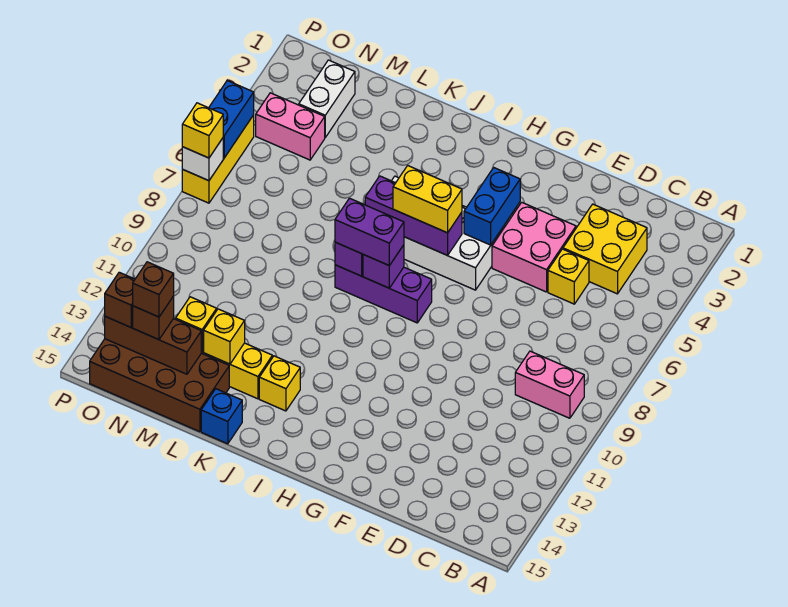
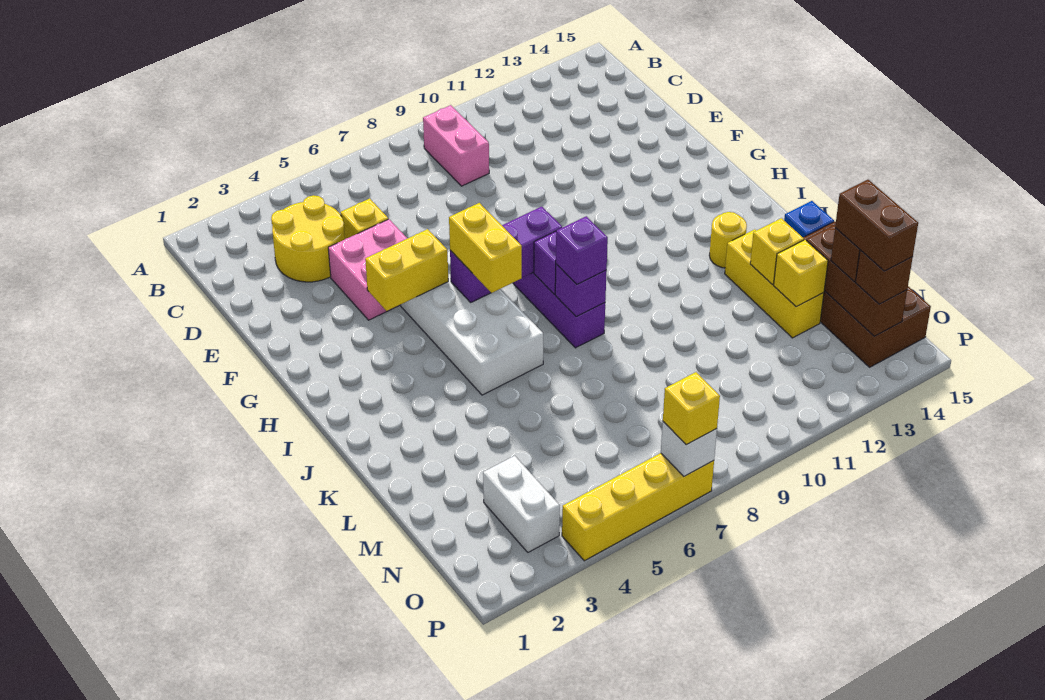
yellow 2x2 brick [563,204,647,294] -> yellow 2x2 round brick [271,195,345,282]
blue 1x2 brick [464,168,520,245] -> yellow 1x2 brick [365,229,448,311]
purple 1x3 brick [365,176,462,255] -> purple 1x3 brick turned to [450,207,562,302]
purple 1x2 brick [335,198,404,266] -> purple 1x1 brick [556,216,608,284]
yellow 1x1 brick [259,356,300,411] -> yellow 1x1 round brick [709,212,747,268]
white 1x2 brick [299,60,355,137] -> white 1x2 brick turned to [483,456,560,552]
pink 1x2 brick [256,93,325,160] -> none
brown 1x1 brick [133,262,174,317] -> brown 1x2 brick [835,180,918,271]
yellow 1x3 brick [182,115,254,203] -> yellow 1x4 brick [562,453,714,561]
blue 1x2 brick [209,81,254,158] -> none

